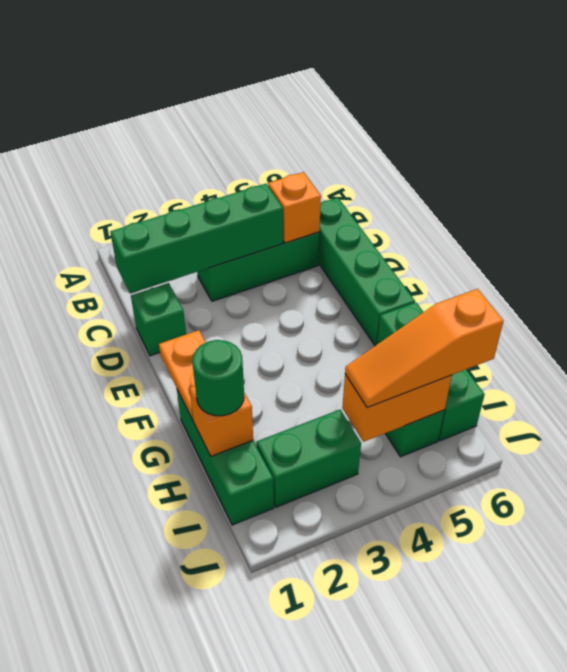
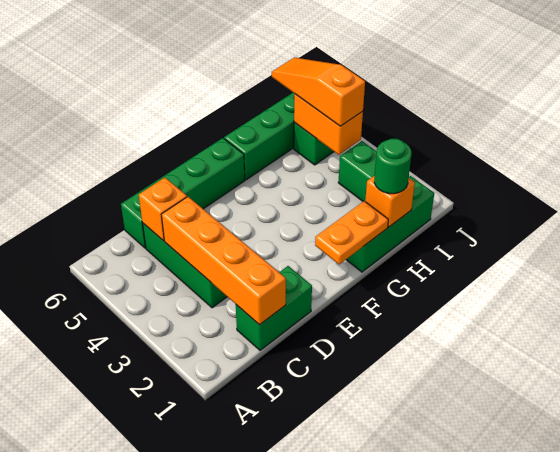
green 1x4 brick [110,184,283,294] -> orange 1x4 brick [161,197,286,325]
green 1x1 brick [131,283,186,356] -> green 1x2 brick [236,266,312,350]
orange 1x3 slope [345,289,503,408] -> orange 1x3 slope turned to [272,58,365,126]

